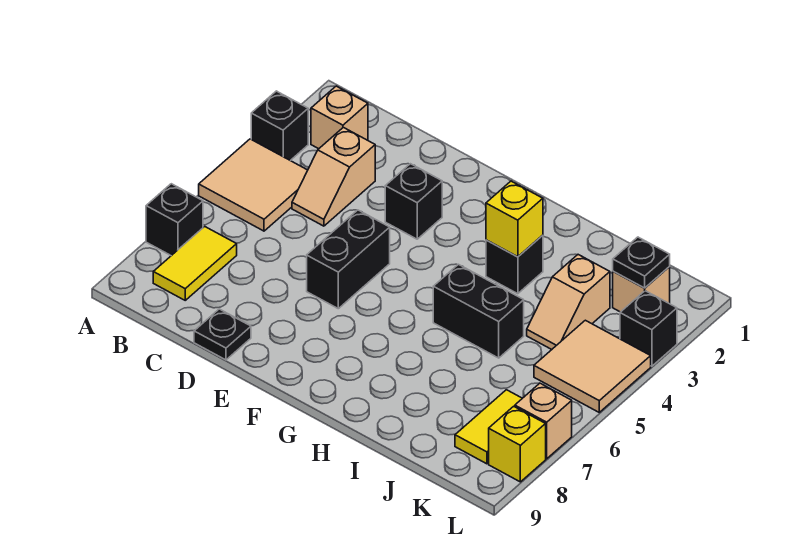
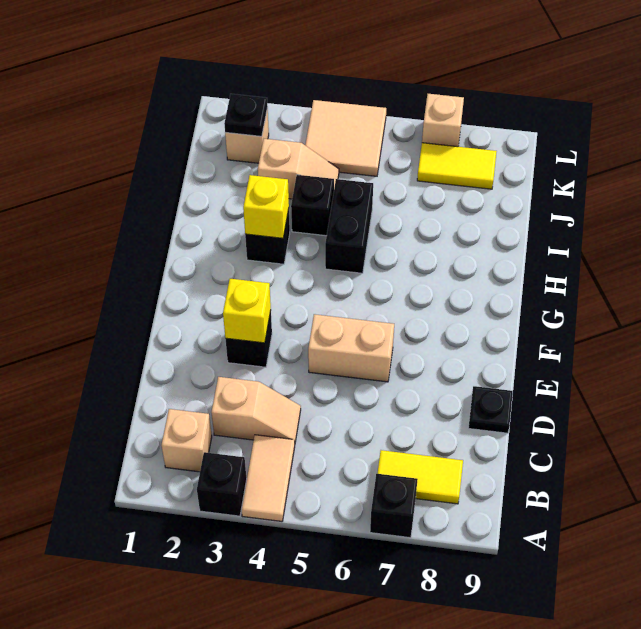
tan 2x2 tile [199,139,308,231] -> tan 1x2 tile [242,435,295,521]
black 1x2 brick [307,210,390,309] -> tan 1x2 brick [308,314,394,382]
black 1x1 brick [620,291,677,366] -> black 1x1 brick moved to [291,175,334,236]
yellow 1x1 brick [489,406,546,482] -> yellow 1x1 brick moved to [223,279,271,343]

